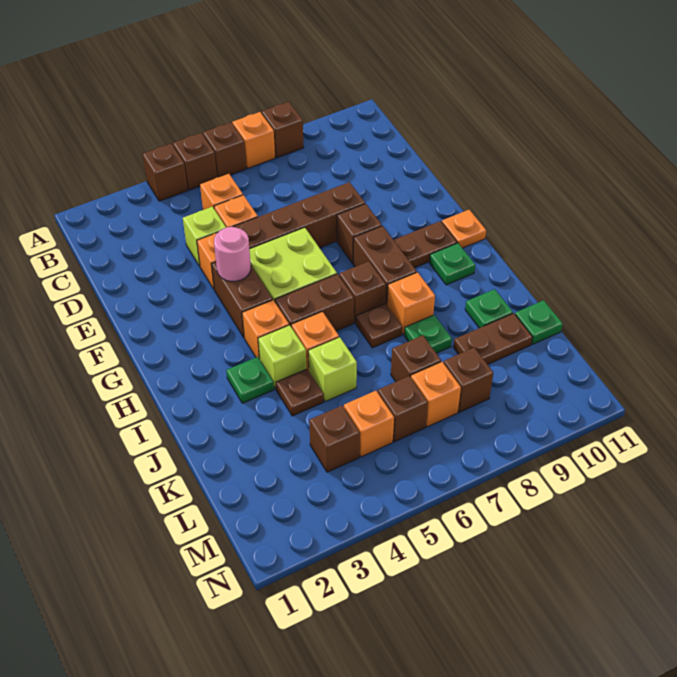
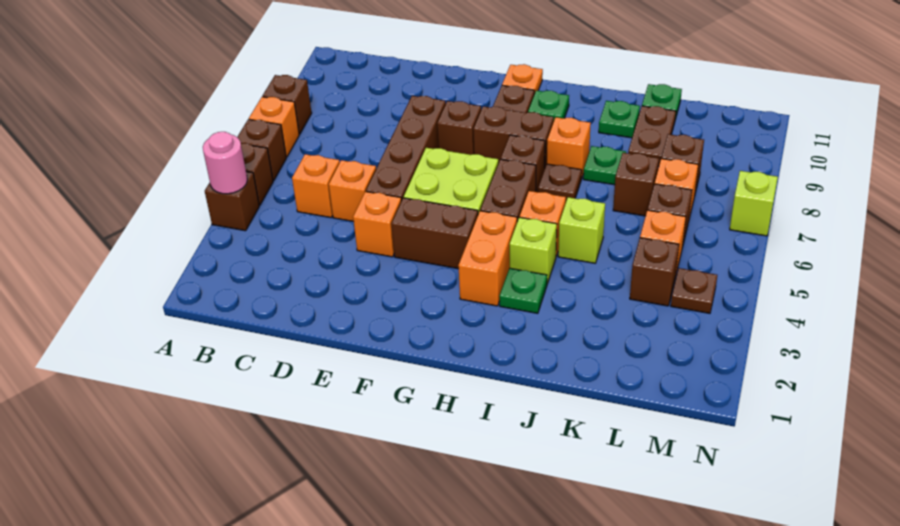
lime 1x1 brick [183,207,226,266] -> lime 1x1 brick moved to [730,171,778,236]
pink 1x1 round brick [214,227,251,281] -> pink 1x1 round brick moved to [203,132,247,194]
orange 1x1 brick [242,300,289,359] -> orange 1x2 brick [458,211,517,306]
brown 1x1 plate [276,369,324,416] -> brown 1x1 plate moved to [671,268,717,313]

